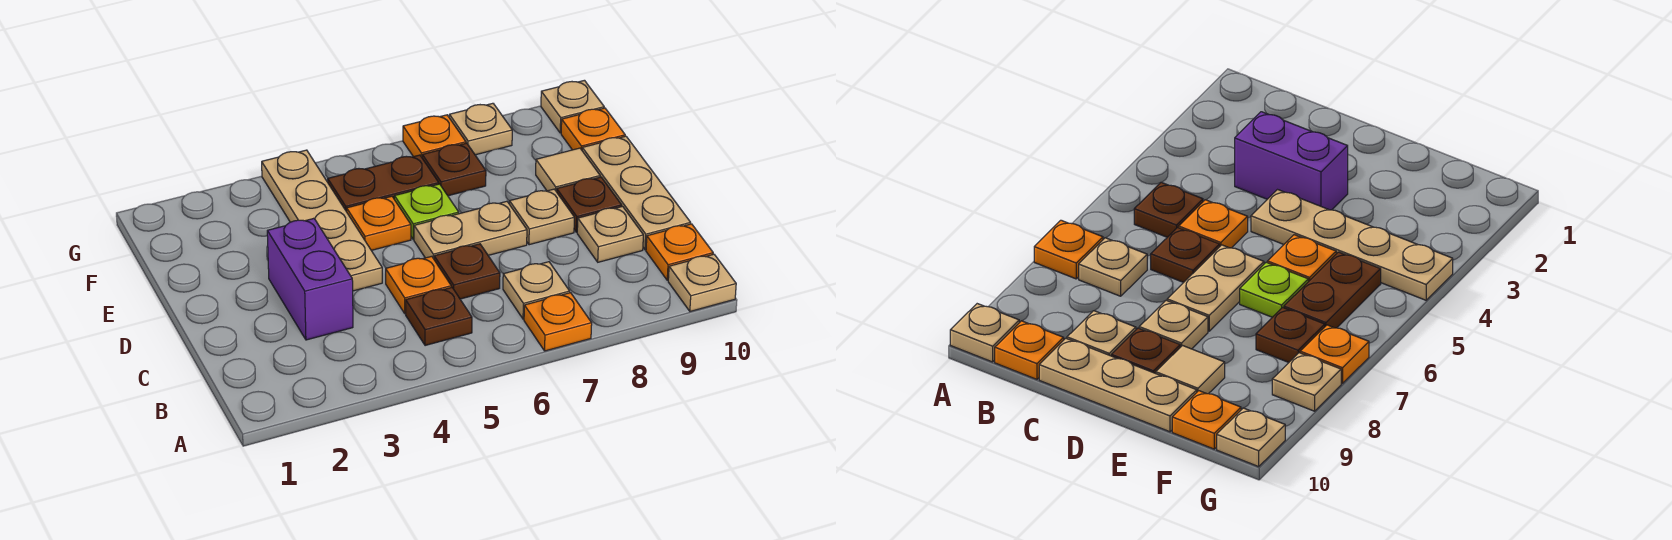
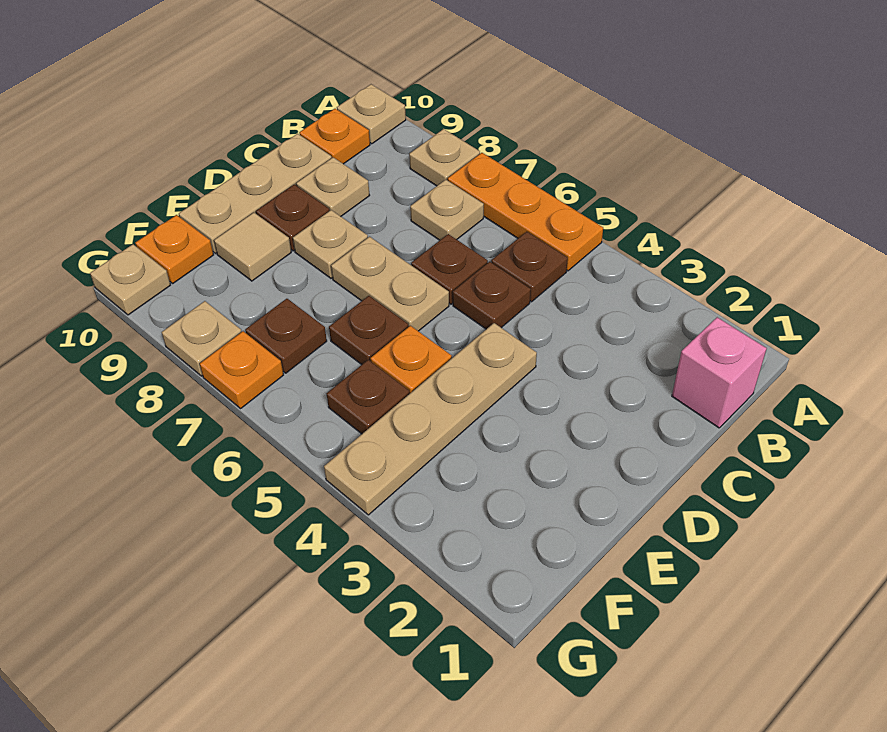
orange 1x1 plate [524,293,592,351] -> orange 1x3 plate [448,153,603,271]
none -> tan 1x1 plate [409,129,480,186]
none -> pink 1x1 brick [672,317,767,428]
purple 1x2 brick [267,218,353,340] -> none
orange 1x1 plate [386,256,451,314] -> brown 1x1 plate [453,262,531,329]
lime 1x1 plate [394,184,459,239] -> brown 1x1 plate [329,296,409,365]
brown 1x2 plate [328,155,439,212] -> brown 1x1 plate [327,360,410,434]

